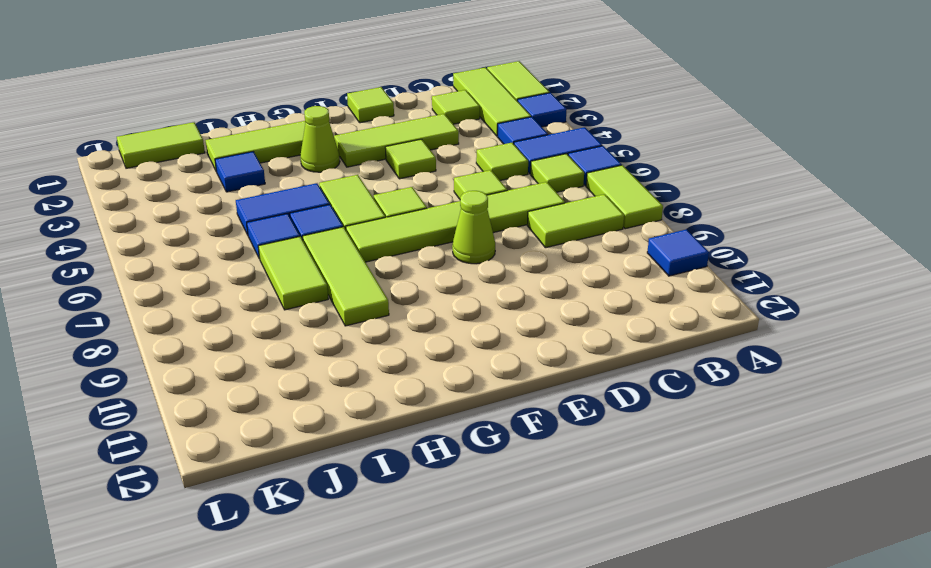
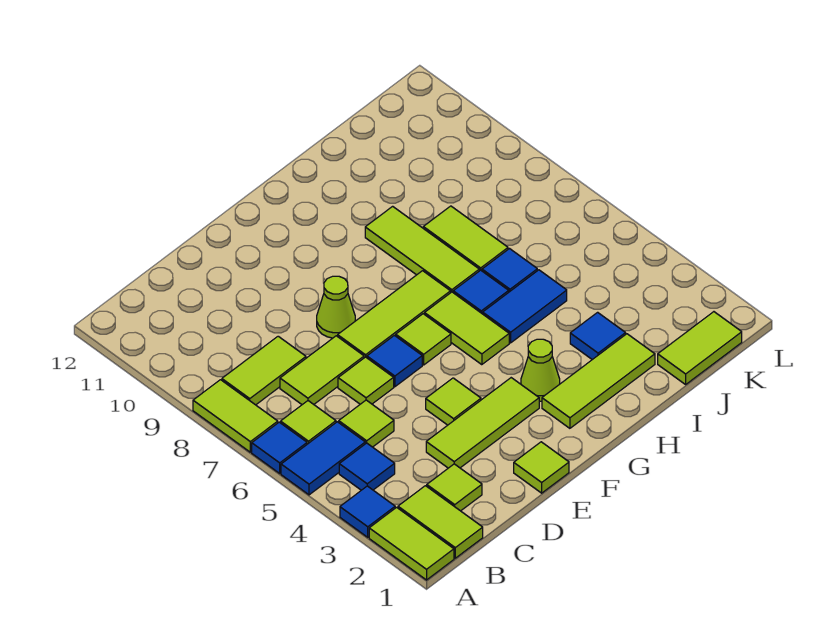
blue 1x1 tile [647,229,709,276] -> blue 1x1 tile moved to [367,335,422,387]
lime 1x3 tile [453,67,531,136] -> lime 1x2 tile [398,486,483,558]

